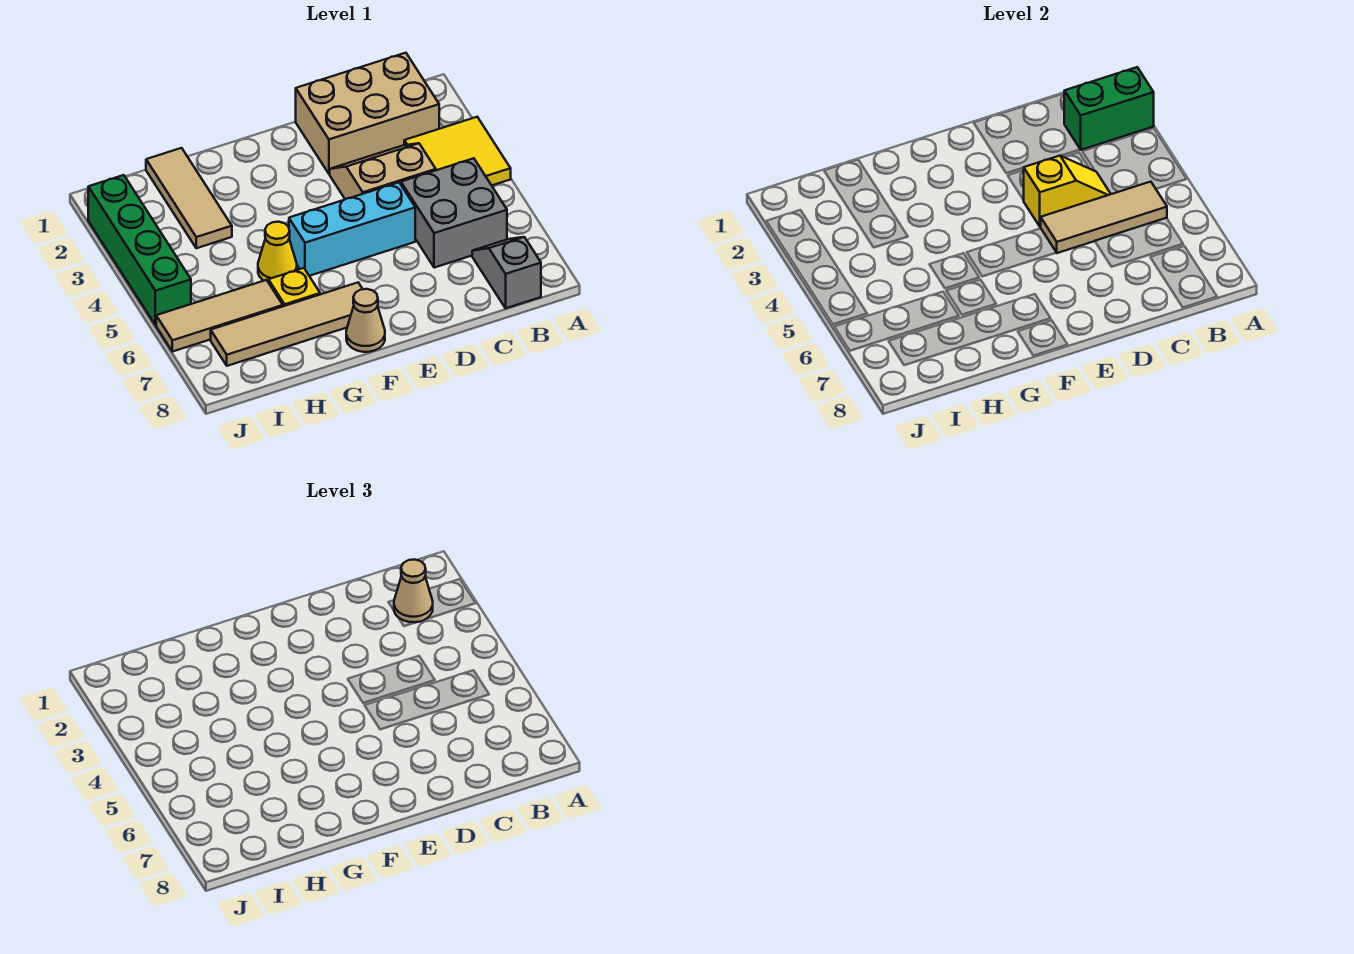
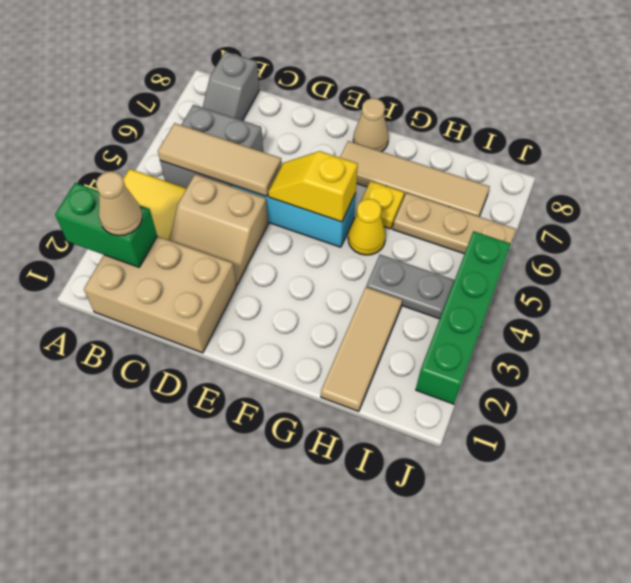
yellow 1x2 slope [1024,156,1110,227] -> yellow 1x2 slope moved to [268,151,358,222]
none -> grey 1x2 plate [366,255,454,319]
tan 1x3 tile [156,280,283,352] -> tan 1x3 plate [393,193,516,254]

